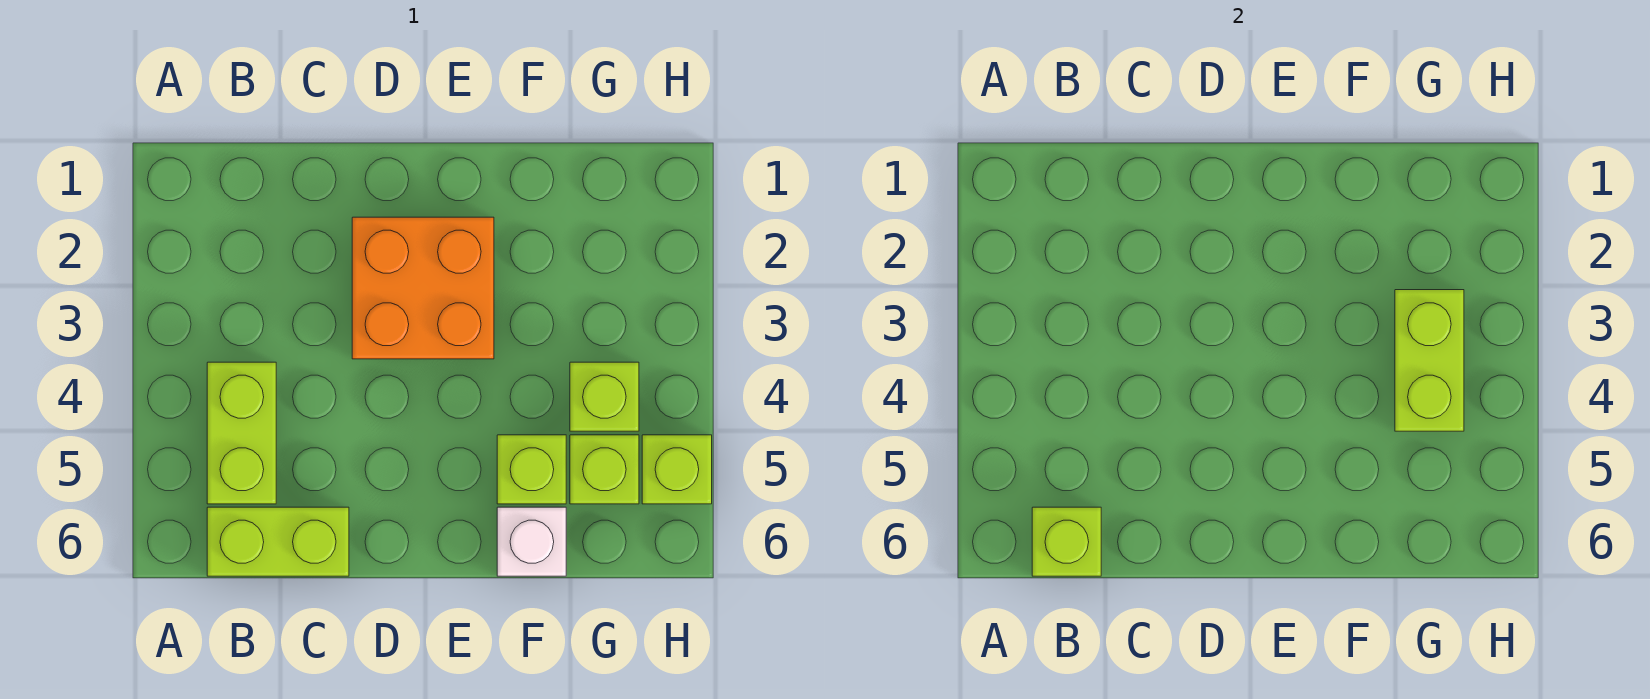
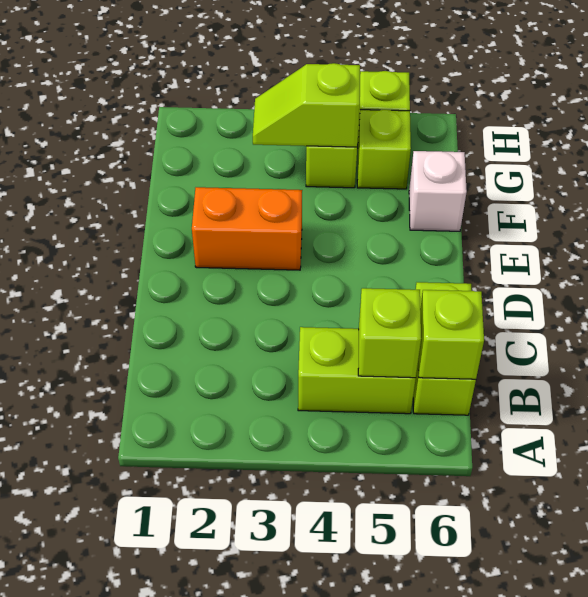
orange 2x2 brick [352,217,494,359] -> orange 1x2 brick [192,187,302,270]
lime 1x1 brick [497,435,566,504] -> lime 1x1 brick moved to [358,288,421,378]
lime 1x2 brick [1395,290,1464,431] -> lime 1x2 slope [253,63,360,147]

